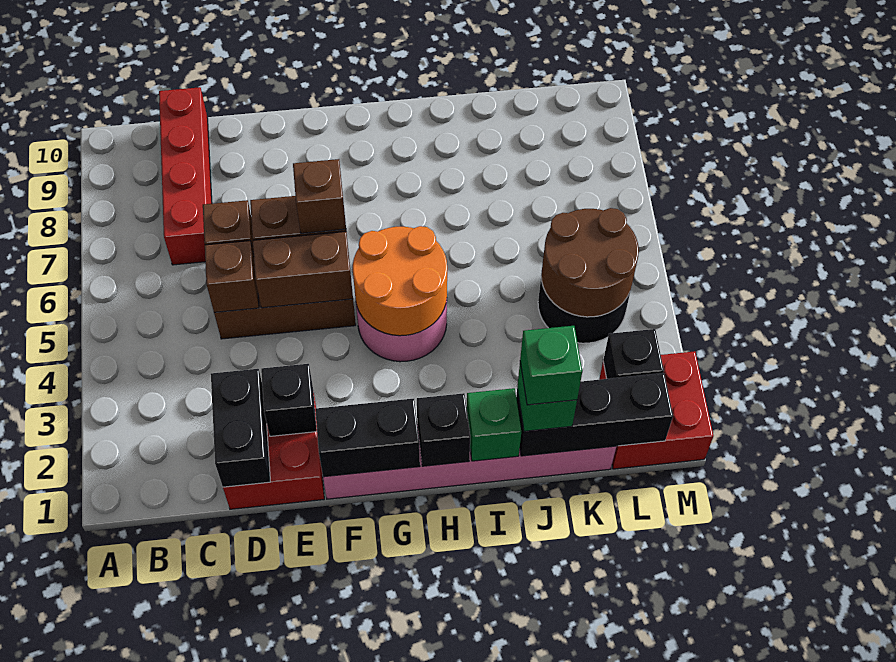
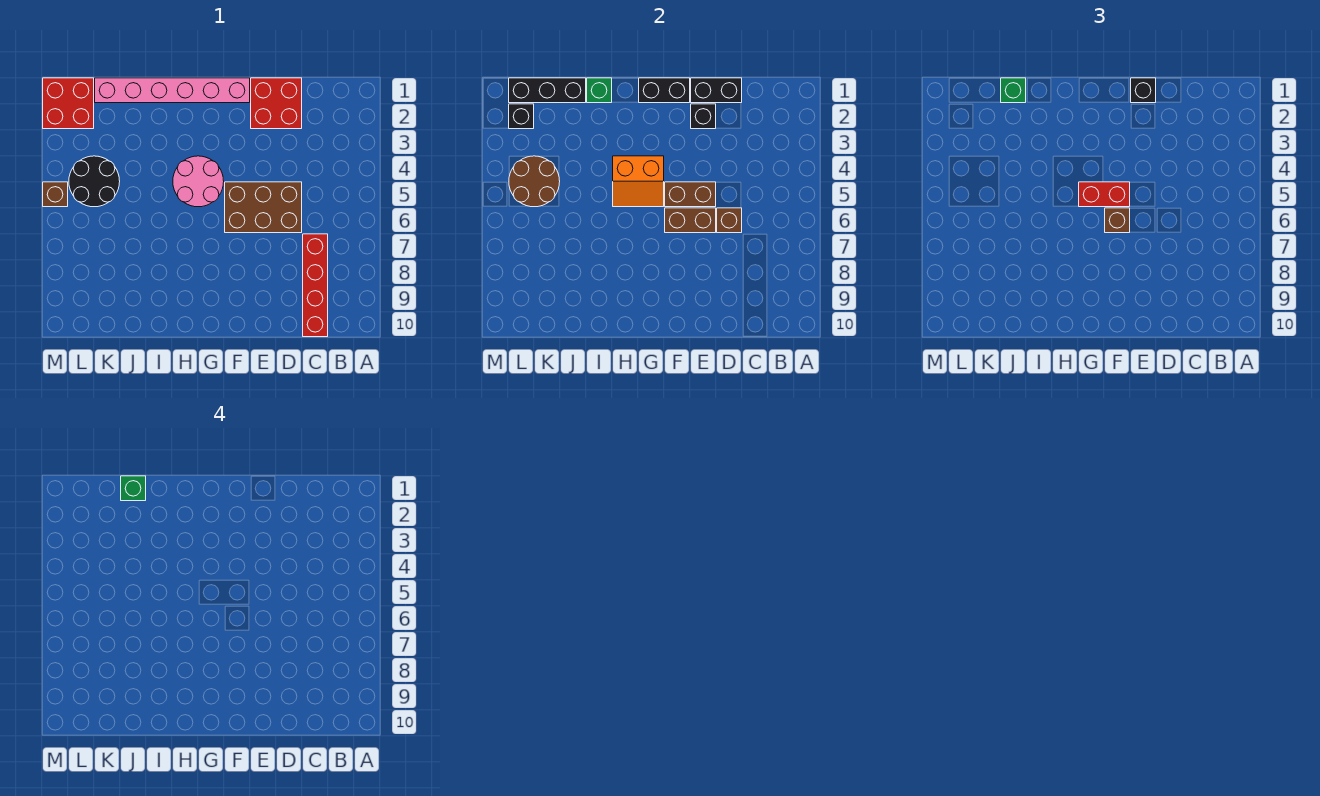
black 1x2 brick [211,369,270,487] -> black 1x2 brick turned to [691,78,742,103]
brown 1x1 brick [205,241,259,312] -> brown 1x1 brick moved to [43,182,68,207]
none -> red 1x2 brick [1079,182,1130,207]
orange 2x2 round brick [353,226,447,336] -> orange 2x2 slope [613,156,664,207]
black 1x1 brick [417,393,470,466] -> black 1x1 brick moved to [1131,78,1156,103]

